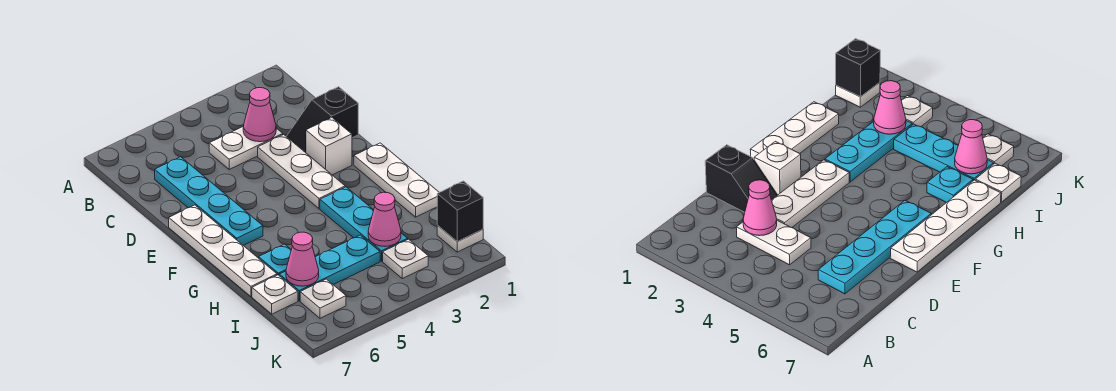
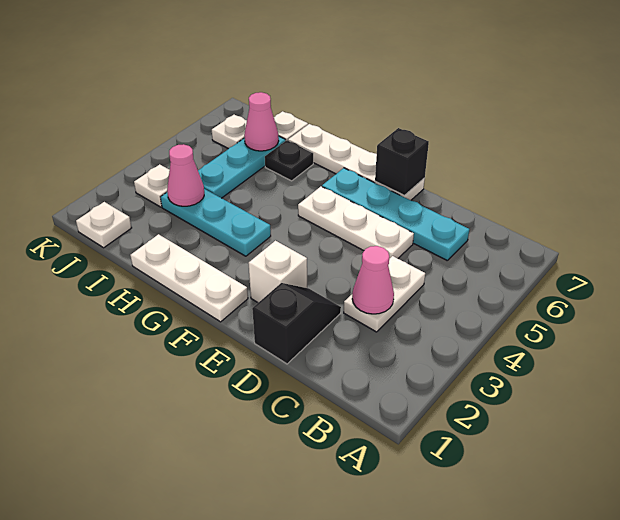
white 1x3 plate [258,135,345,209] -> white 1x3 plate moved to [298,186,414,259]
cyan 1x1 plate [259,244,291,275] -> black 1x1 plate [265,140,313,181]
black 1x1 brick [437,181,483,242] -> black 1x1 brick moved to [375,128,429,196]

